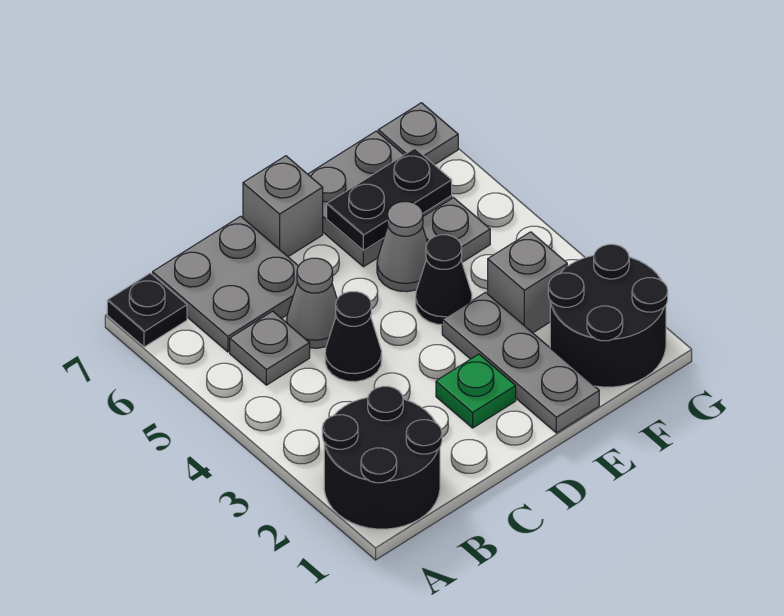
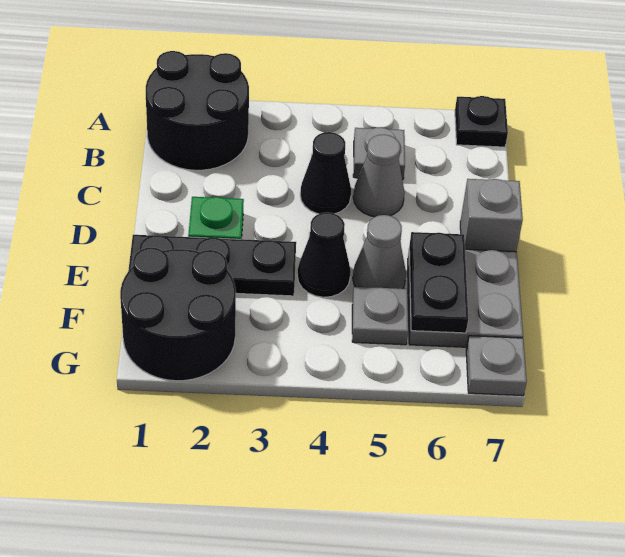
grey 2x2 plate [153,216,298,352] -> none
grey 1x3 plate [442,293,599,433] -> black 1x3 plate [128,235,296,296]
grey 1x1 brick [488,232,567,333] -> none

